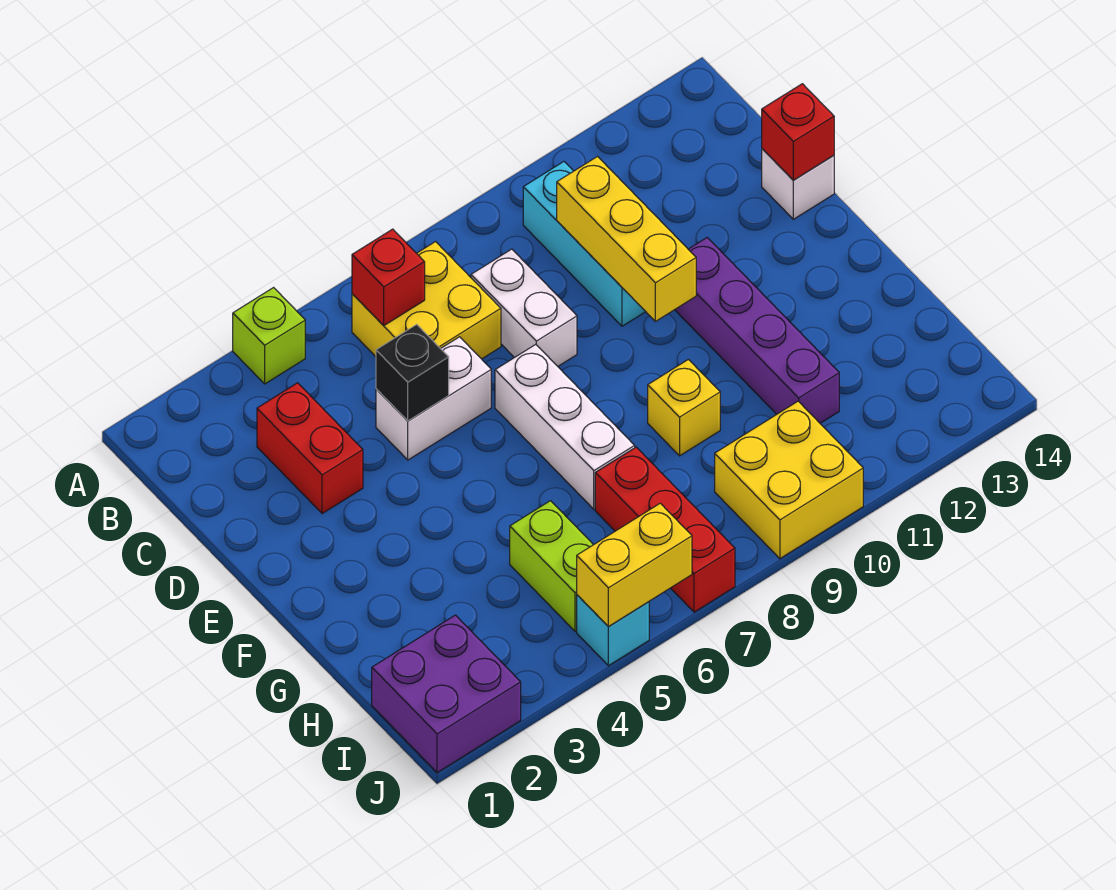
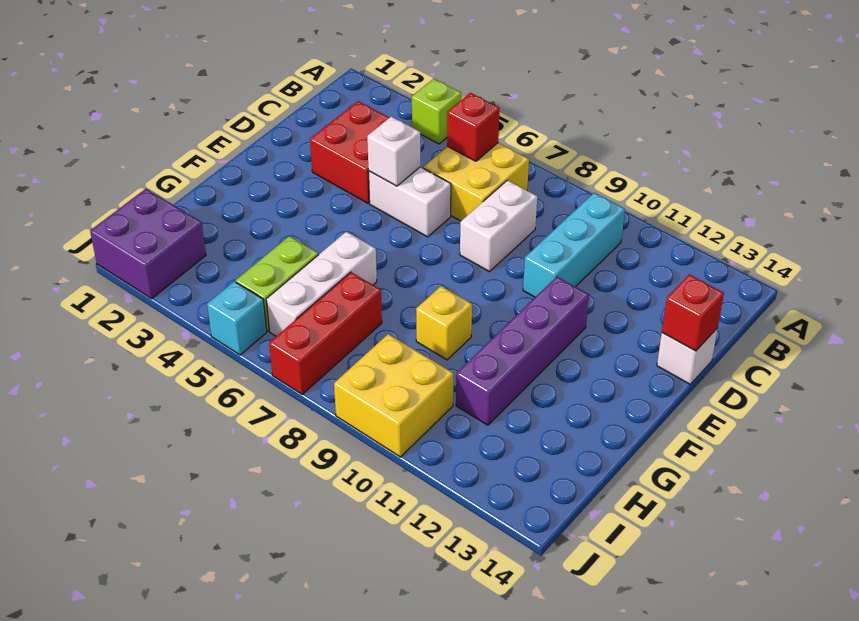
red 1x2 brick [257,383,363,514] -> red 2x2 brick [310,101,389,203]
yellow 1x3 brick [557,157,696,321] -> none
black 1x1 brick [376,324,449,421] -> white 1x1 brick [367,116,421,186]
white 1x3 brick [495,344,635,509] -> white 1x3 brick moved to [266,232,377,336]
yellow 1x2 brick [577,503,692,627] -> none

